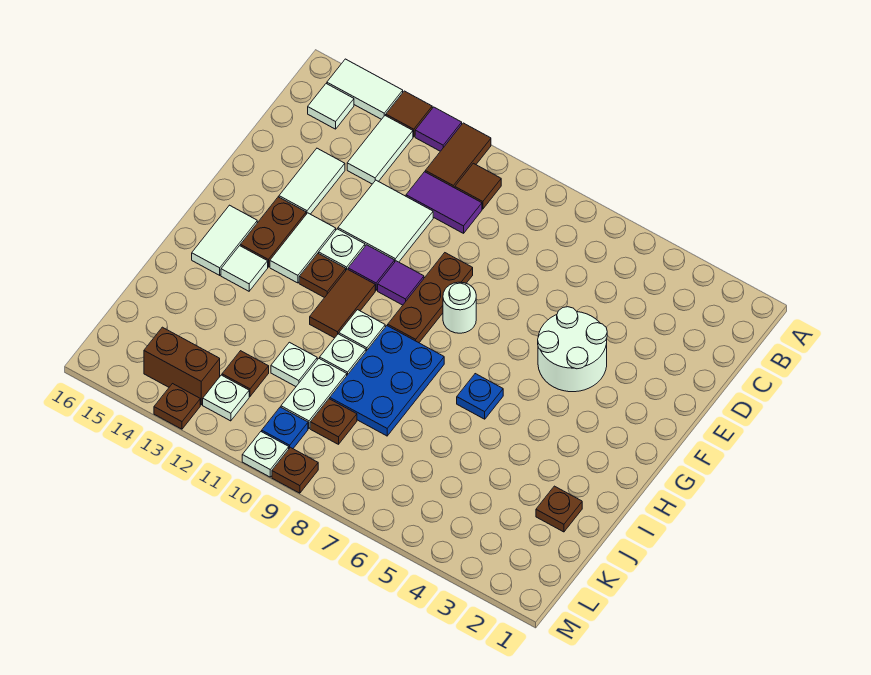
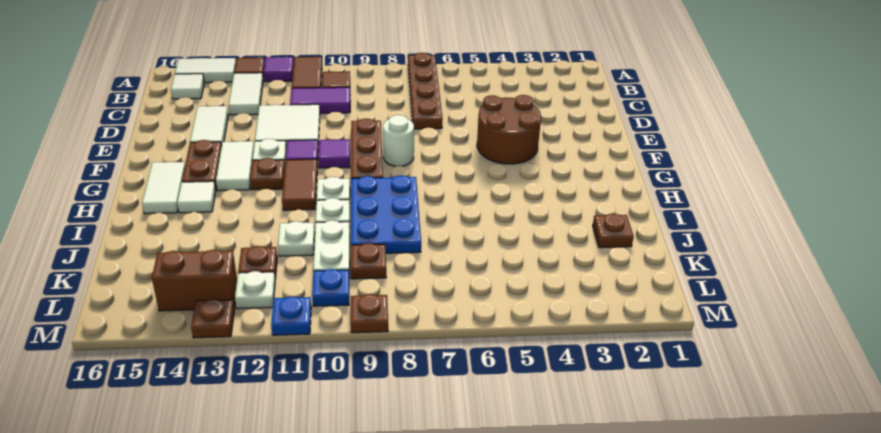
none -> brown 1x4 plate [408,53,443,129]
white 2x2 round brick [538,307,607,392] -> brown 2x2 round brick [477,95,541,164]
blue 1x1 plate [457,374,503,419] -> blue 1x1 plate moved to [271,297,311,335]
white 1x1 plate [242,432,289,477] -> none

